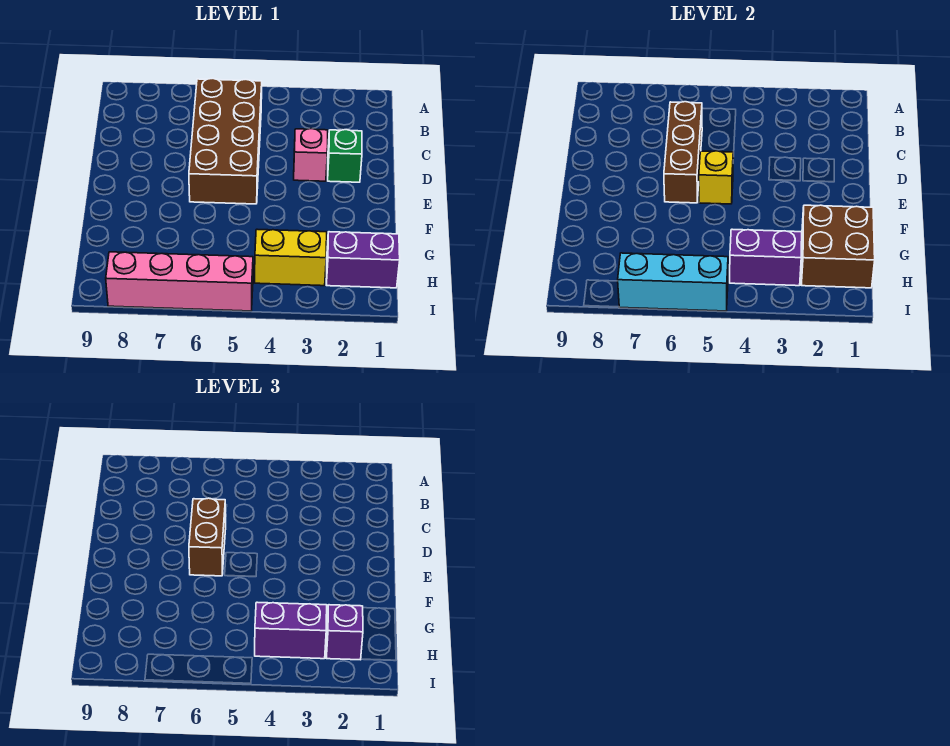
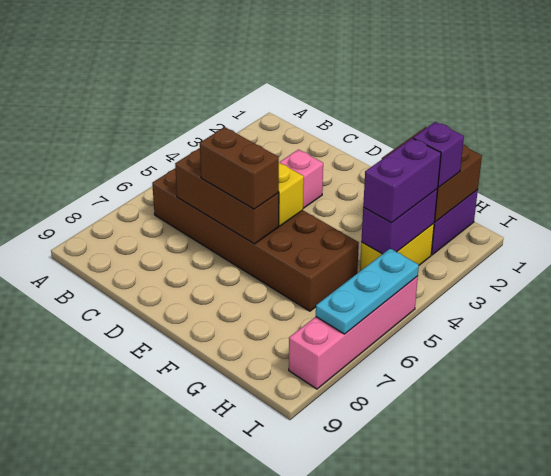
brown 2x4 brick [189,78,262,204] -> brown 2x6 brick [152,169,359,311]
green 1x1 brick [328,130,362,182] -> none
cyan 1x3 brick [618,253,728,311] -> cyan 1x3 plate [316,248,419,334]

